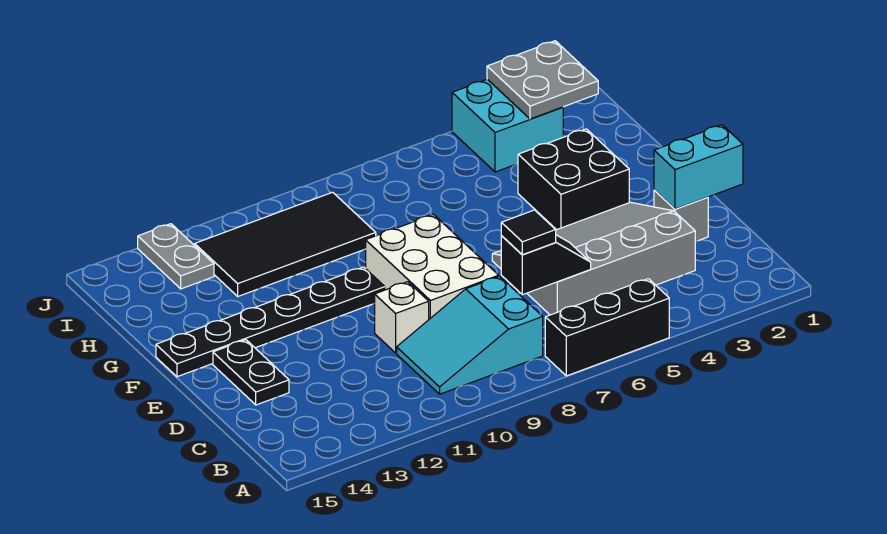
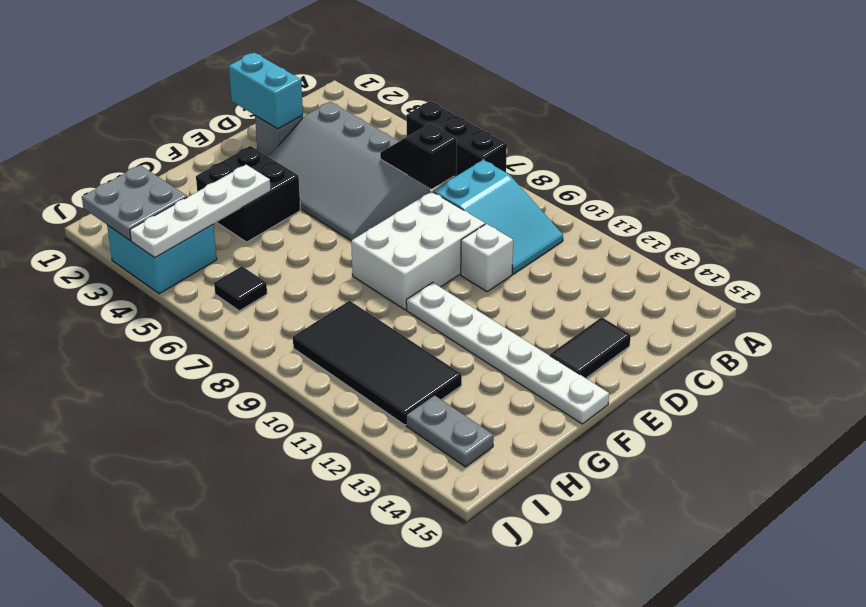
black 1x1 tile [501,210,556,255] -> black 1x1 tile moved to [214,266,267,311]
black 1x2 plate [213,340,289,405] -> black 1x2 tile [550,317,631,378]
black 1x6 plate [156,267,385,377] -> white 1x6 plate [406,282,609,424]
none -> white 1x4 plate [130,165,271,258]
grey 1x2 plate [138,224,214,289] -> grey 1x2 plate turned to [406,395,494,467]

